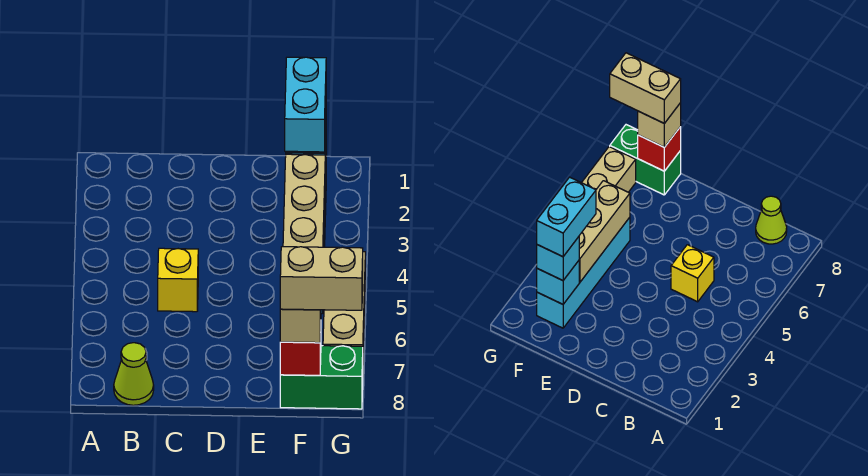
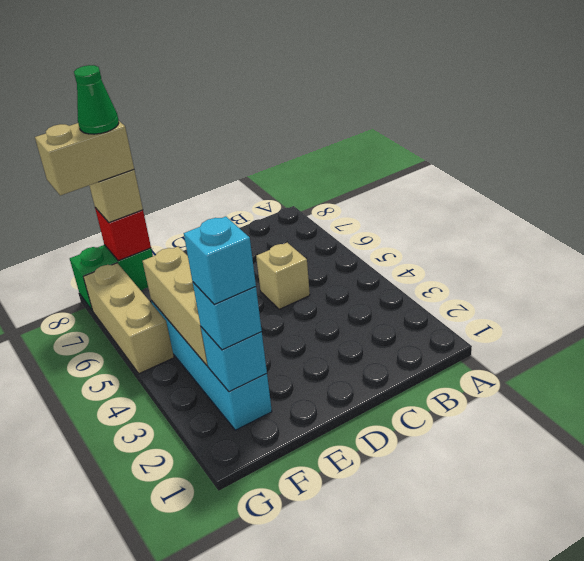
lime 1x1 cone [114,343,154,405] -> none
yellow 1x1 brick [158,248,198,312] -> tan 1x1 brick [256,243,310,309]
cyan 1x2 brick [285,57,326,152] -> cyan 1x1 brick [184,217,256,304]
none -> green 1x1 cone [74,65,119,134]

